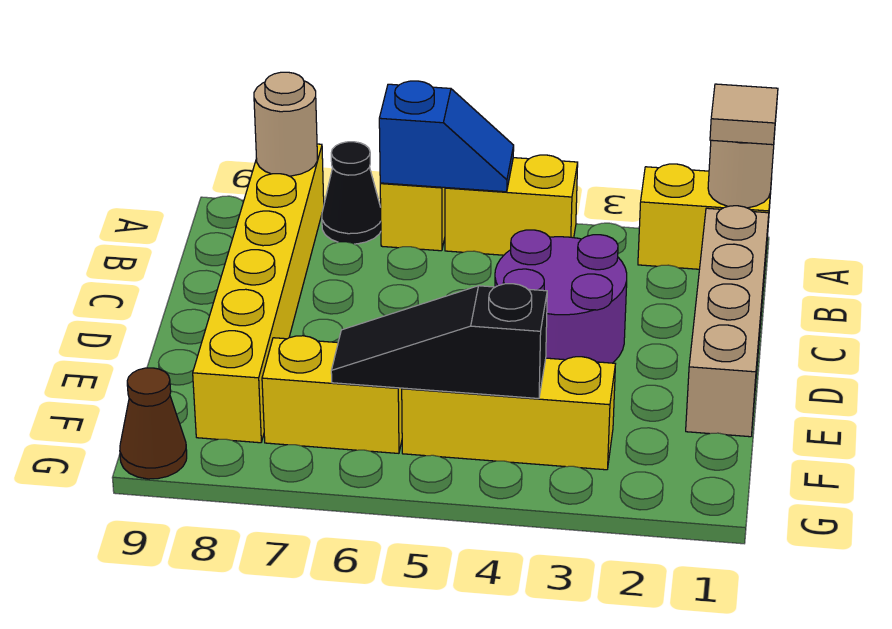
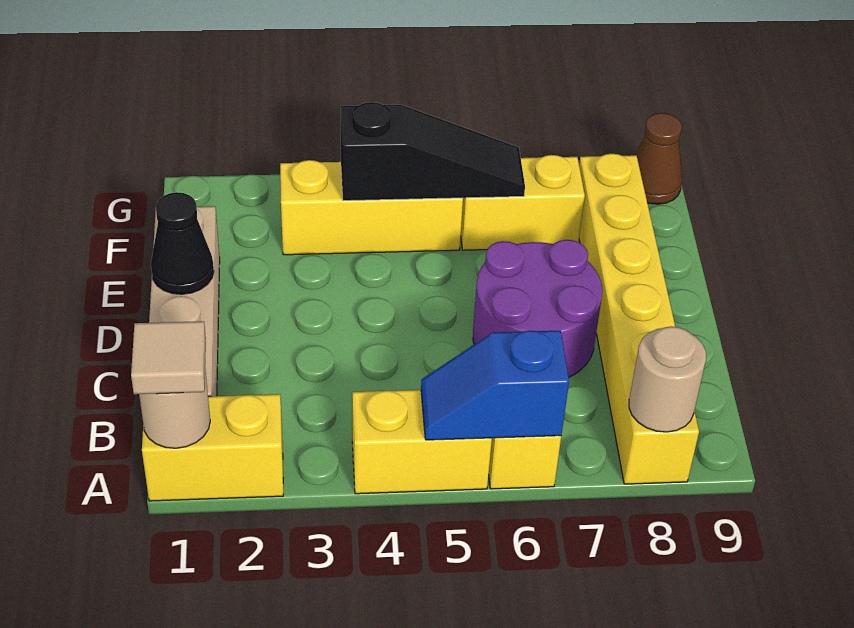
black 1x1 cone [322,142,381,244] -> black 1x1 cone moved to [151,192,214,294]
purple 2x2 round brick [495,230,627,363] -> purple 2x2 round brick moved to [473,240,603,377]

